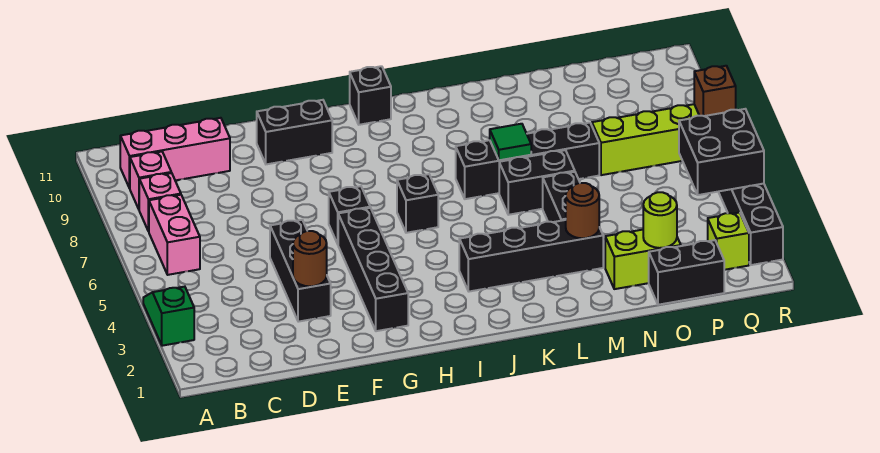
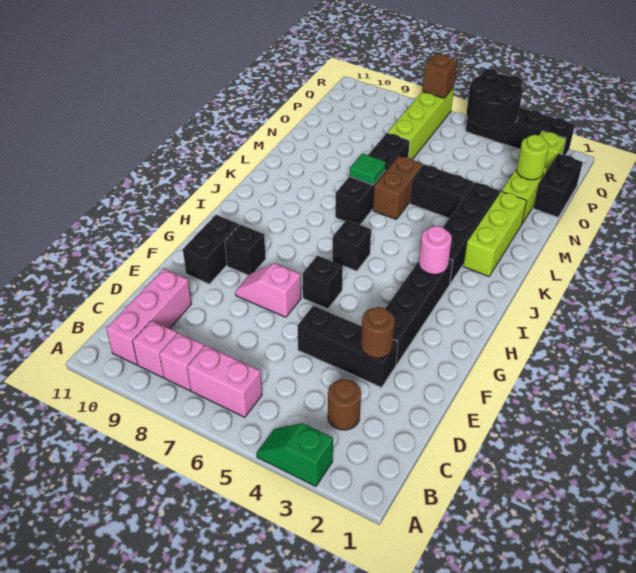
none -> pink 1x2 slope [235,263,301,317]
black 1x4 brick [338,208,408,331] -> black 1x4 brick turned to [385,259,453,365]
none -> pink 1x1 round brick [419,226,452,274]
black 1x1 brick [350,66,391,125] -> black 1x1 brick moved to [225,225,266,276]
none -> lime 1x3 brick [463,191,527,277]
black 1x2 brick [499,150,575,215] -> brown 1x2 brick [373,156,423,219]
brown 1x1 round brick [566,183,599,238] -> brown 1x1 round brick moved to [328,379,361,430]
black 2x2 brick [679,109,764,195] -> black 2x2 round brick [467,69,523,130]

